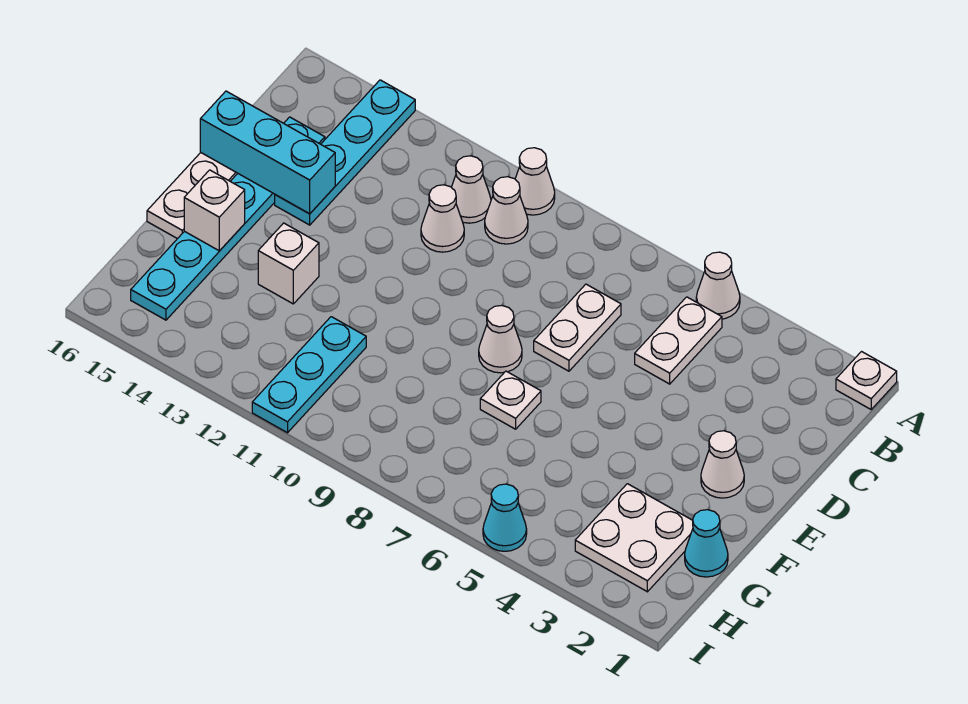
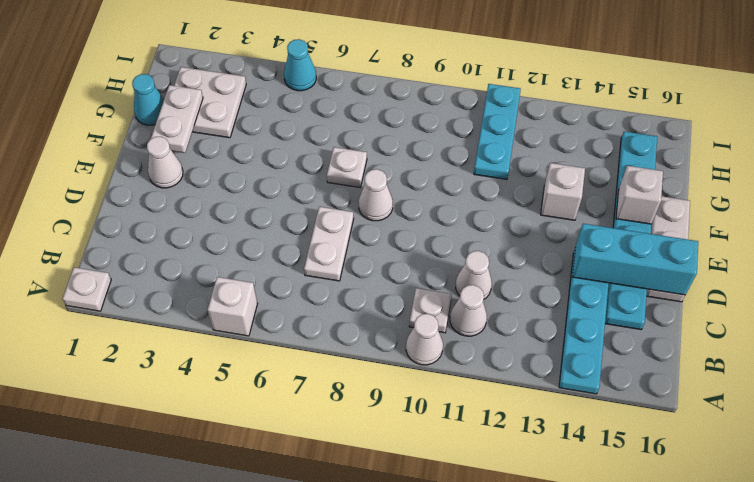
white 1x1 cone [696,252,740,319] -> white 1x1 brick [207,277,257,336]
white 1x2 plate [635,297,722,384] -> white 1x2 plate moved to [151,85,203,153]
white 1x1 cone [485,177,528,244] -> white 1x1 plate [409,288,452,333]

